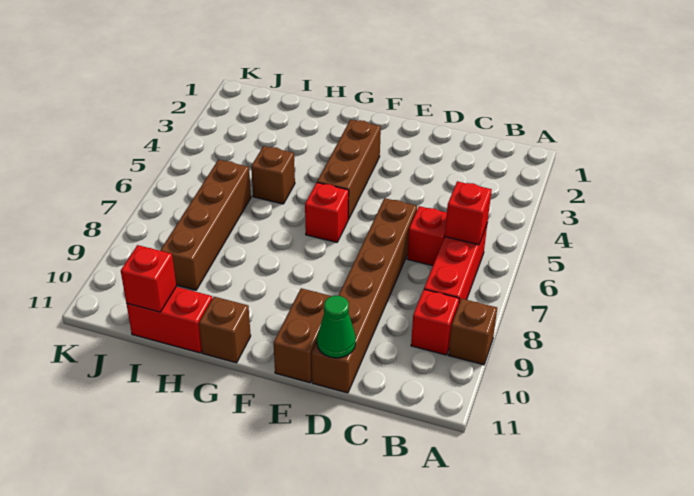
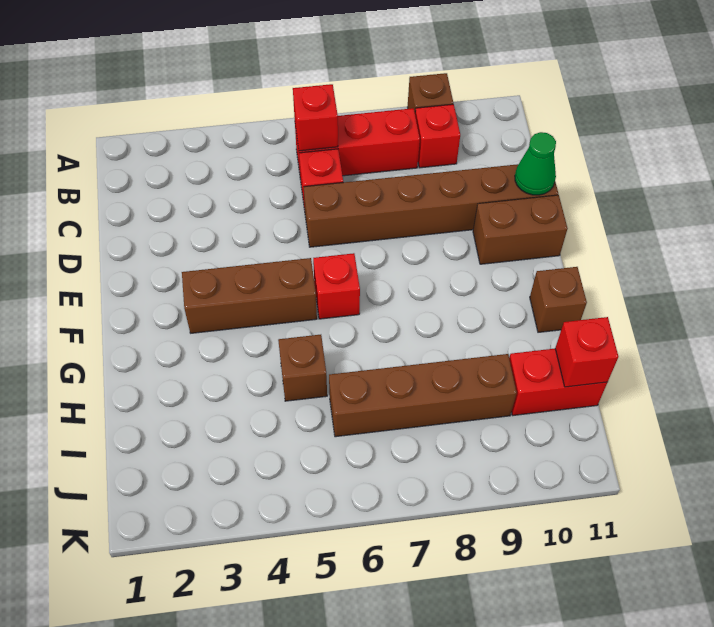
red 1x2 brick [127,287,212,353] -> red 1x2 brick turned to [509,349,607,415]

